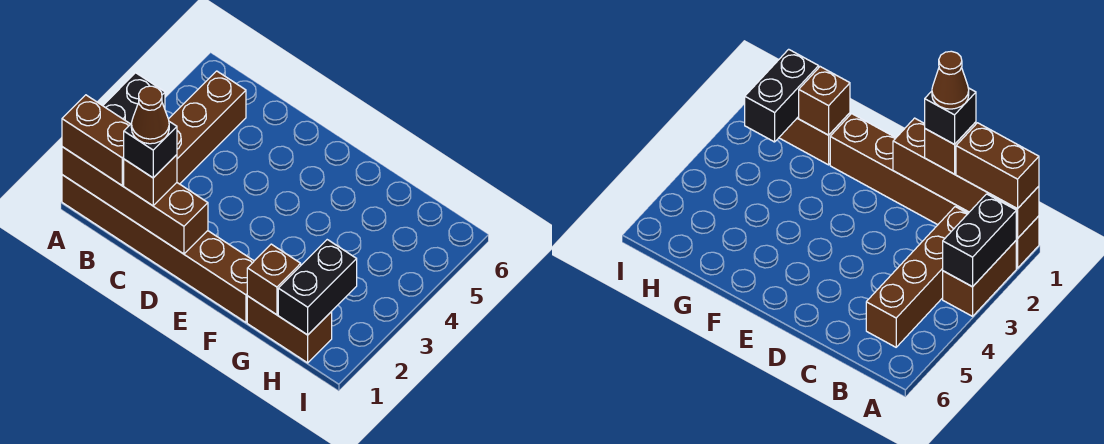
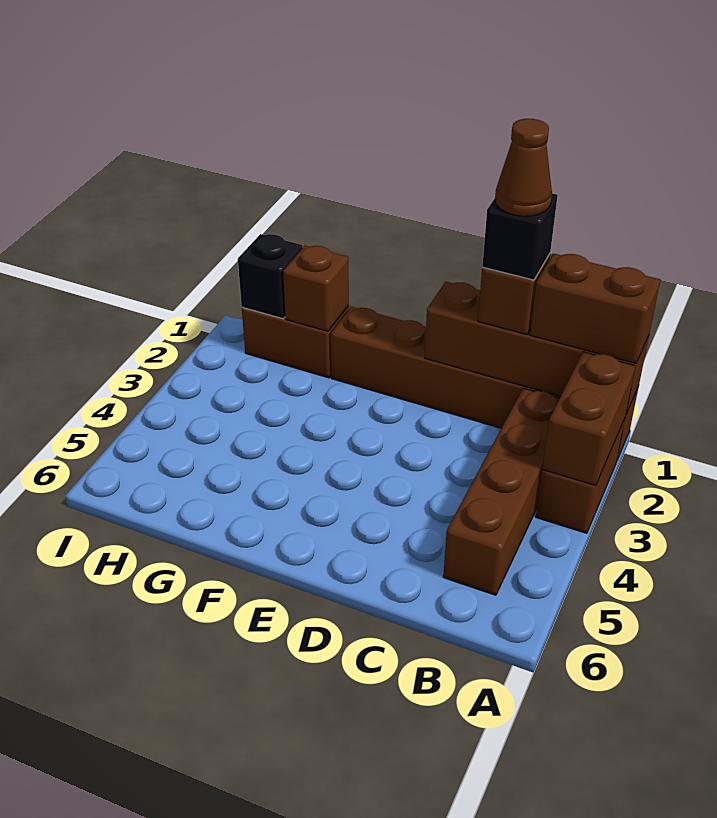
black 1x2 brick [103,73,165,124] -> brown 1x2 brick [542,352,635,486]
black 1x2 brick [278,240,357,335] -> black 1x1 brick [238,234,303,319]

